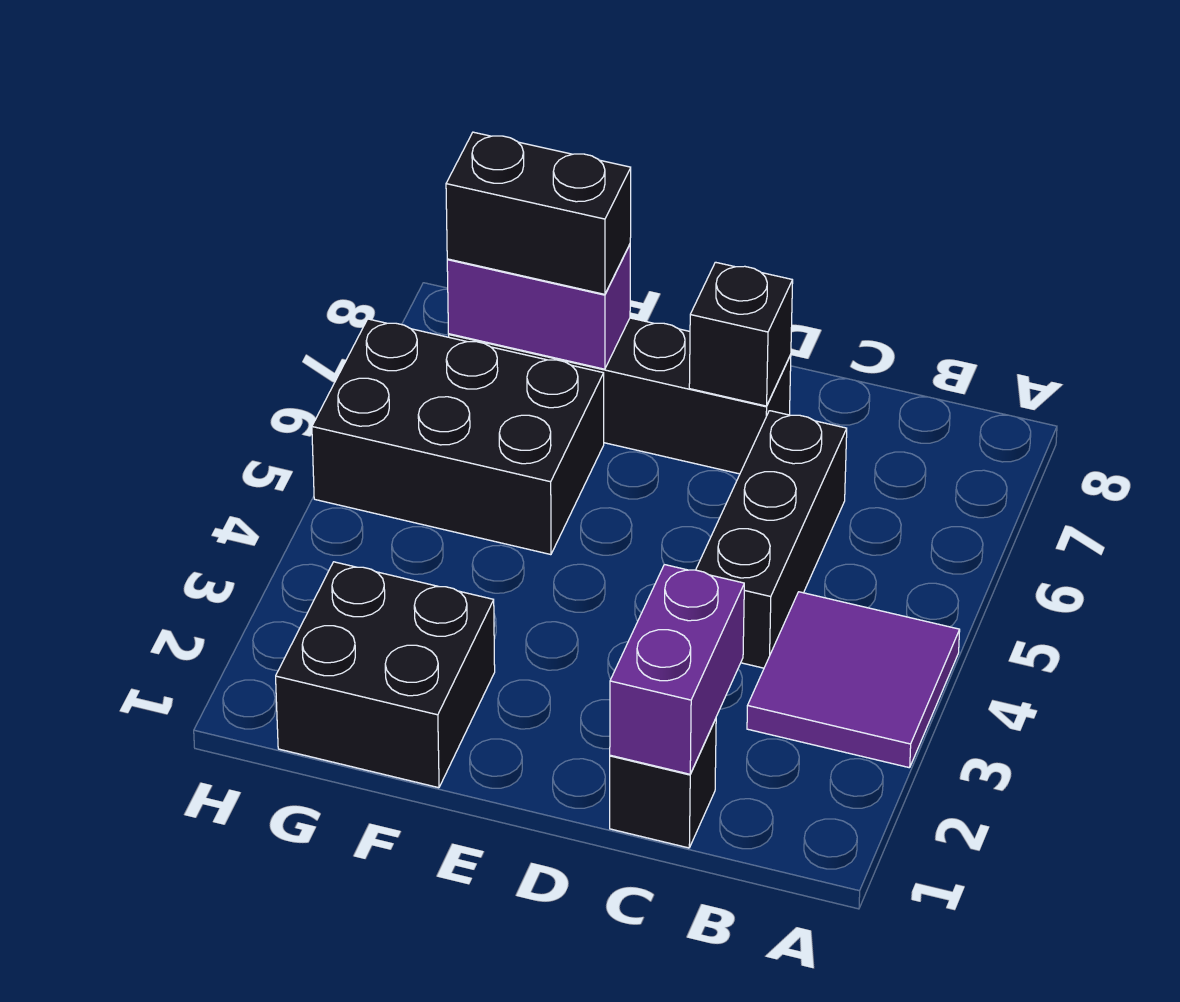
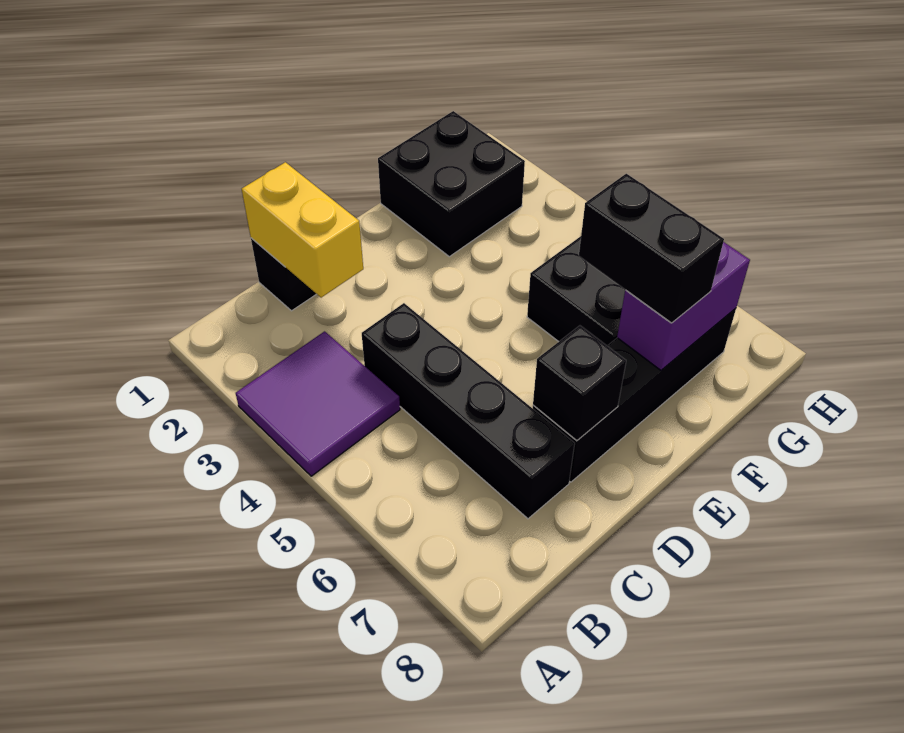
purple 1x2 brick [610,565,744,774] -> yellow 1x2 brick [242,162,363,298]
black 1x3 brick [696,411,847,668] -> black 1x4 brick [362,303,575,519]
black 1x2 brick [446,132,631,294] -> black 1x2 brick turned to [579,174,724,323]

